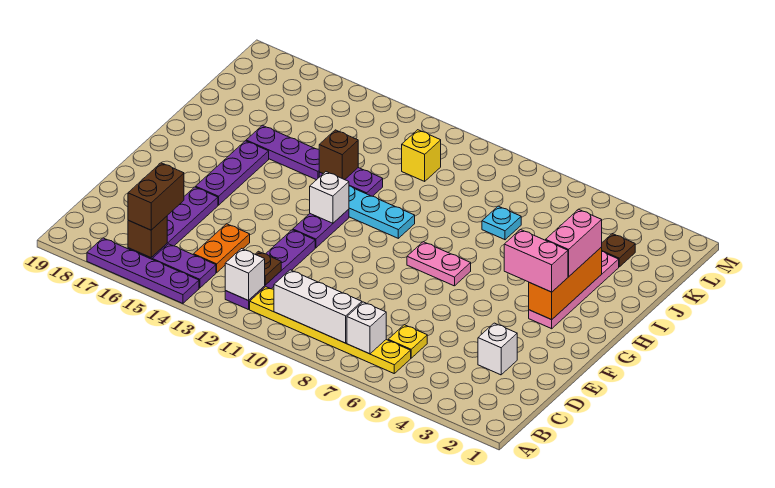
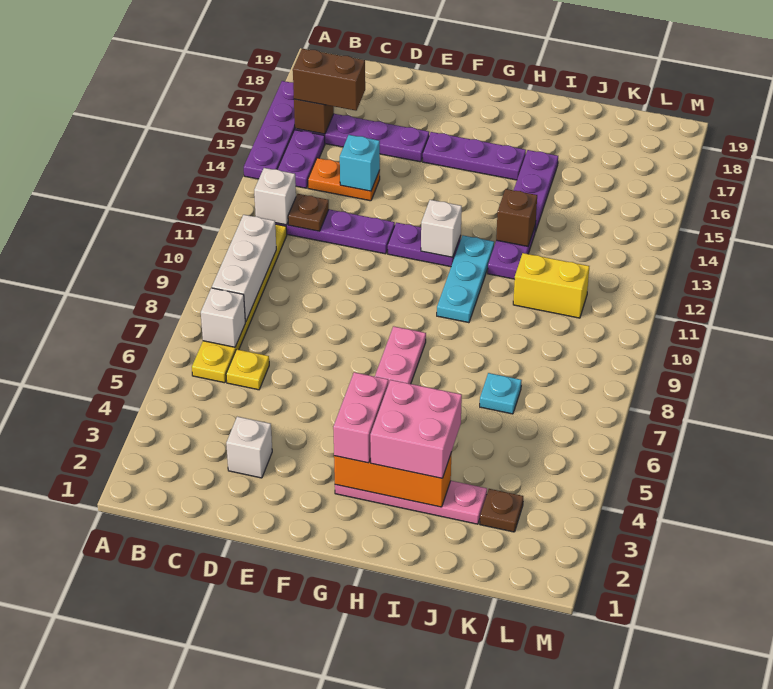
none -> cyan 1x1 brick [340,135,380,191]
pink 1x2 brick [546,209,602,277] -> pink 2x2 brick [370,380,462,478]
yellow 1x1 brick [402,130,441,181] -> yellow 1x2 brick [513,253,589,318]

